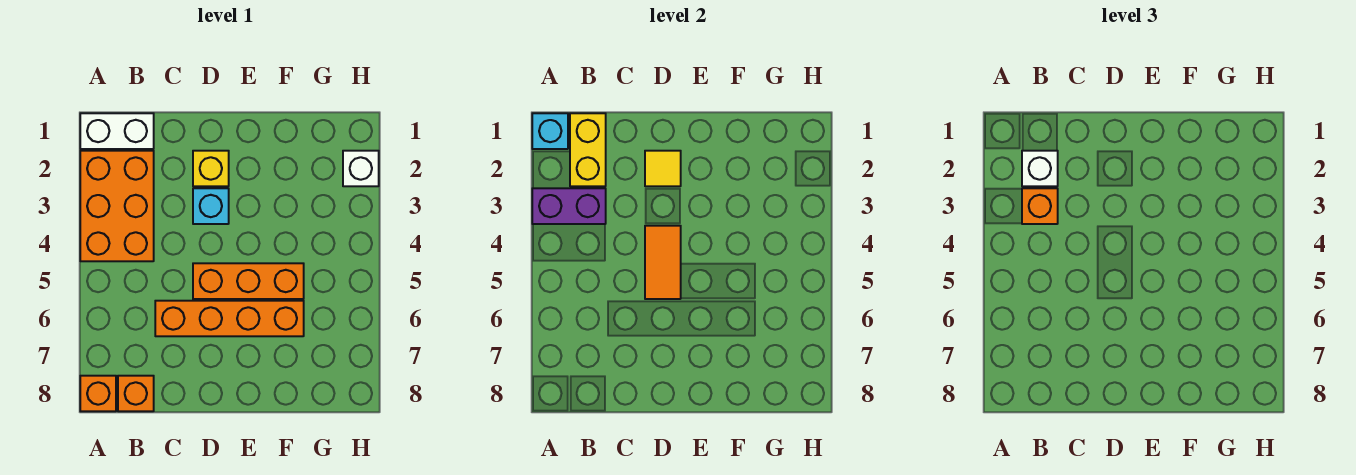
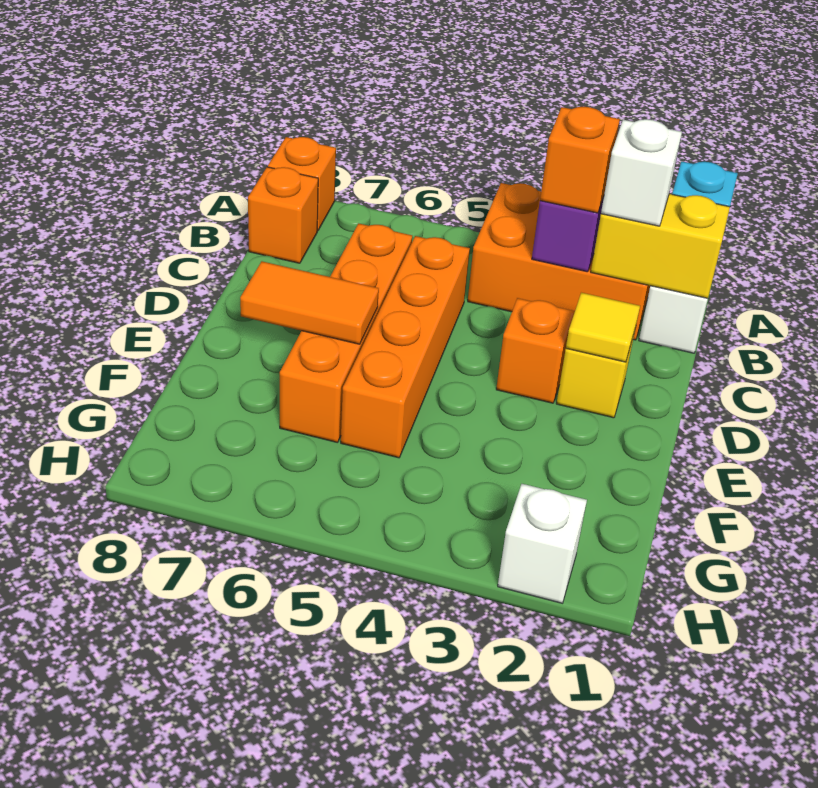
cyan 1x1 brick [193,188,229,224] -> orange 1x1 brick [496,298,575,403]
orange 1x2 tile [645,226,681,299] -> orange 1x2 tile moved to [240,261,379,344]
orange 1x3 brick [193,263,304,299] -> orange 1x4 brick [341,236,470,458]

